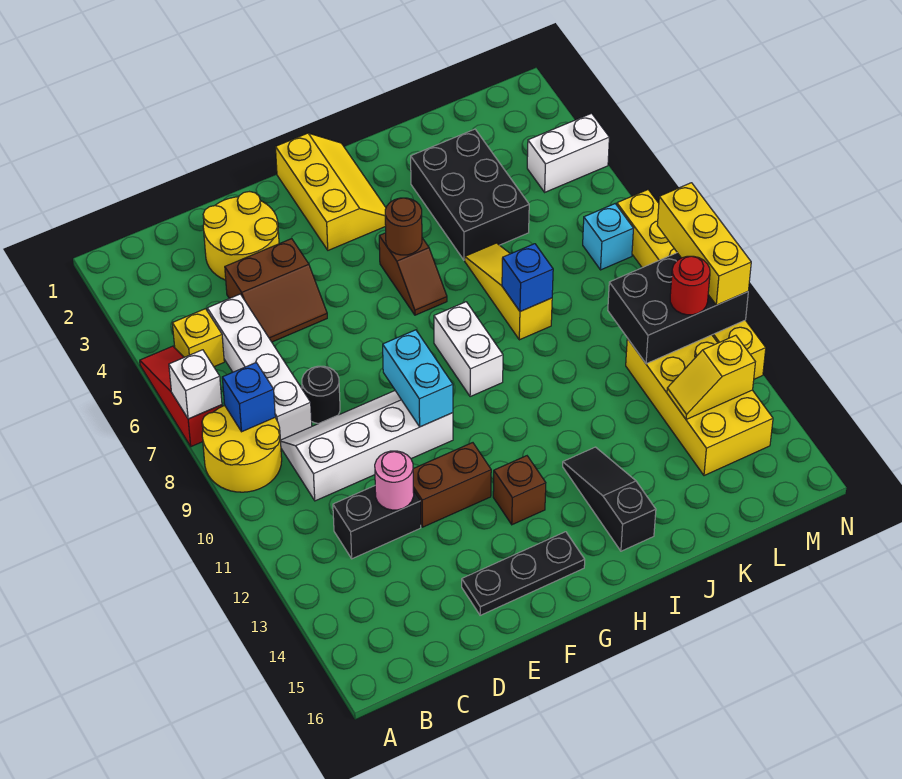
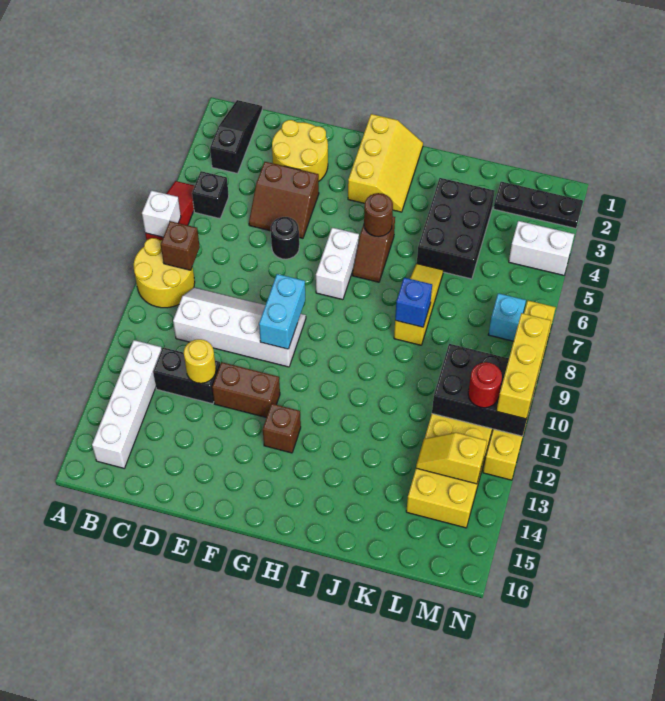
yellow 1x1 brick [172,309,224,367] -> black 1x1 brick [192,171,229,219]
blue 1x1 brick [222,363,275,432] -> brown 1x1 brick [161,221,200,270]
white 1x4 brick [207,294,312,440] -> white 1x4 brick moved to [92,340,162,468]
black 1x1 round brick [302,366,340,424] -> black 1x1 round brick moved to [271,217,299,259]
pink 1x1 round brick [375,451,414,510] -> yellow 1x1 round brick [184,339,216,383]
black 1x3 plate [462,532,585,615] -> black 1x3 plate moved to [494,182,583,228]
white 1x2 brick [434,302,503,397] -> white 1x2 brick moved to [316,228,359,300]
black 1x3 slope [563,447,656,551] -> black 1x3 slope moved to [210,100,262,173]

